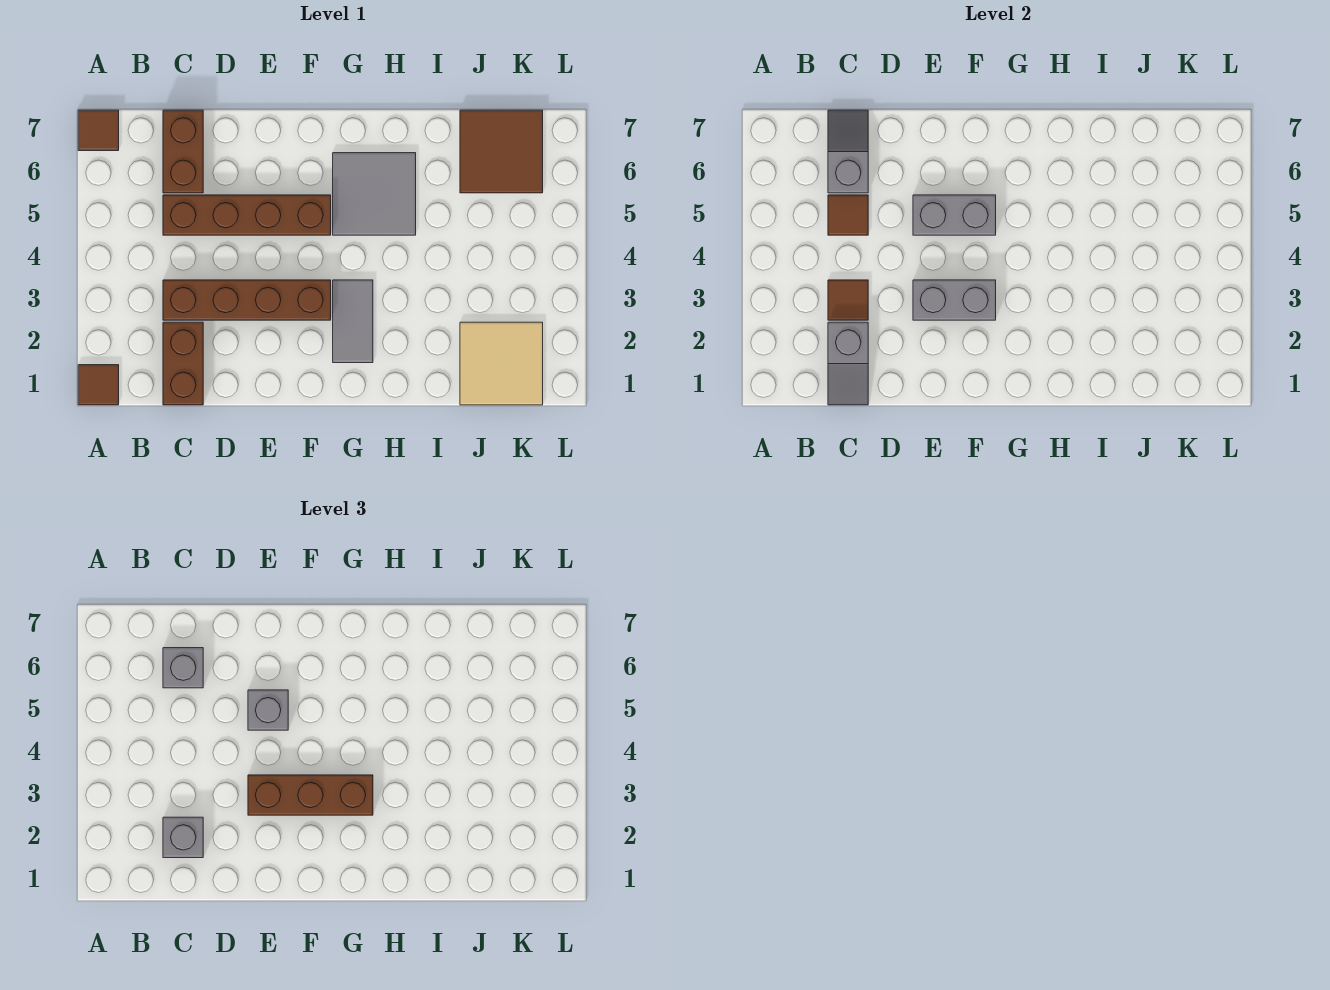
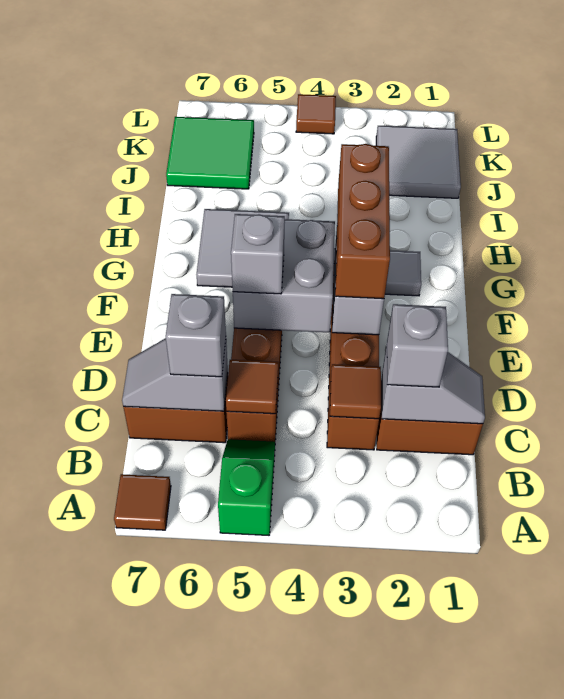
brown 1x1 tile [78,365,119,405] -> brown 1x1 tile moved to [296,94,336,134]
none -> green 1x2 slope [218,439,275,536]
grey 1x2 brick [913,195,996,235] -> grey 2x2 brick [233,219,335,333]
tan 2x2 tile [460,322,543,405] -> grey 2x2 tile [376,126,461,198]
brown 2x2 tile [460,110,543,193] -> green 2x2 tile [166,117,254,189]

